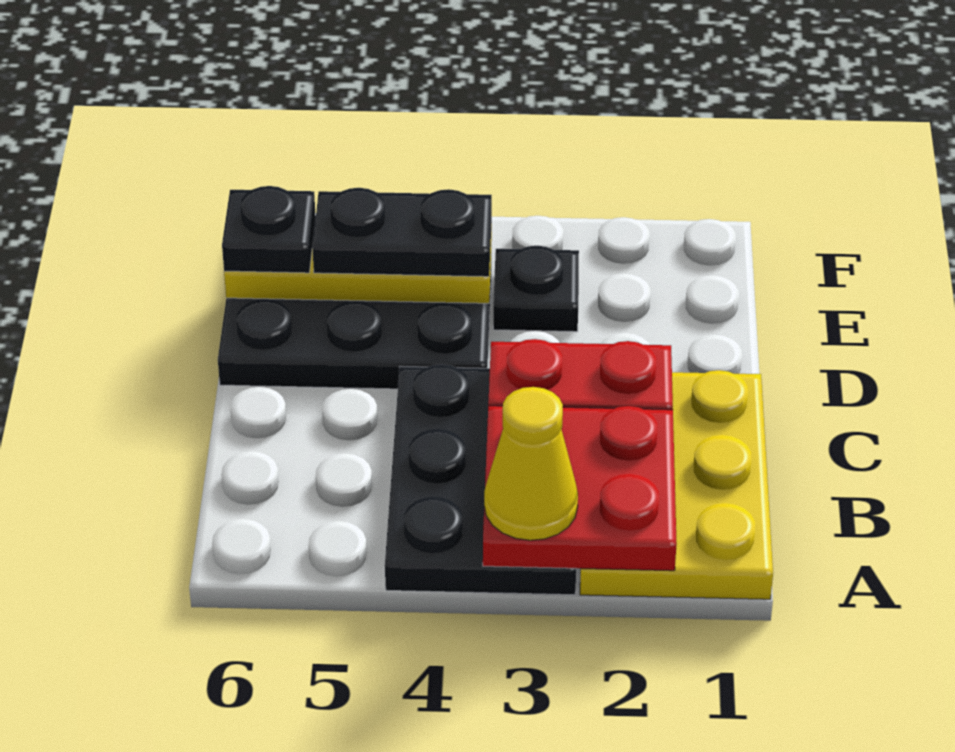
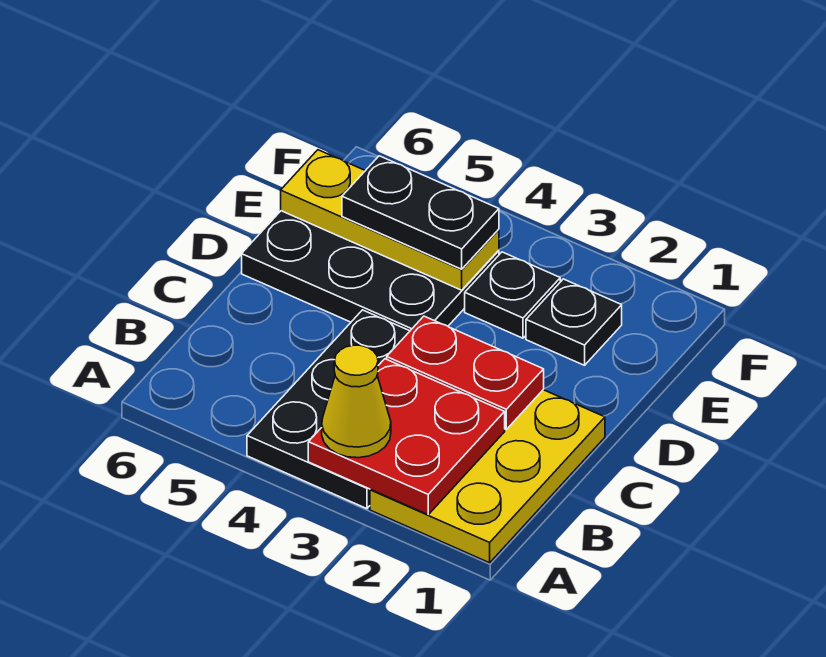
black 1x1 plate [222,186,316,273] -> black 1x1 plate moved to [526,279,622,365]

